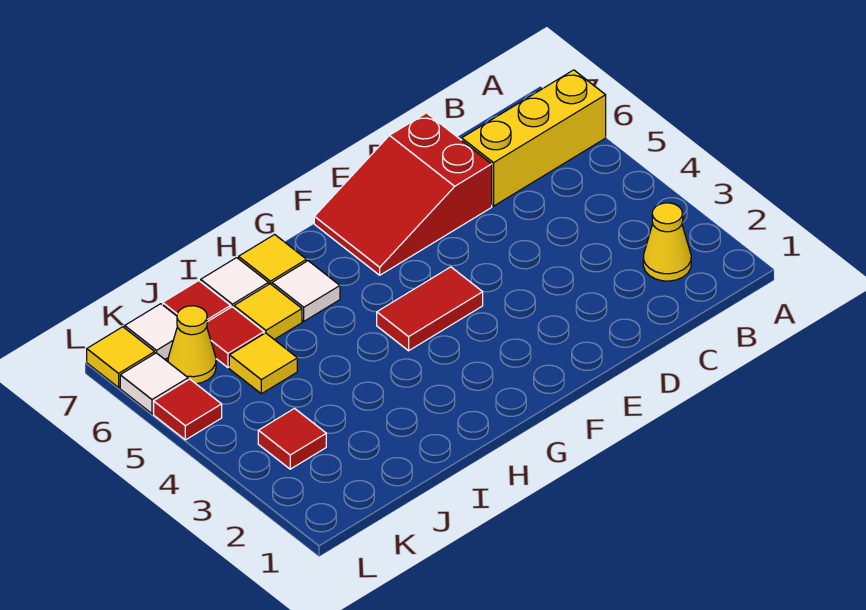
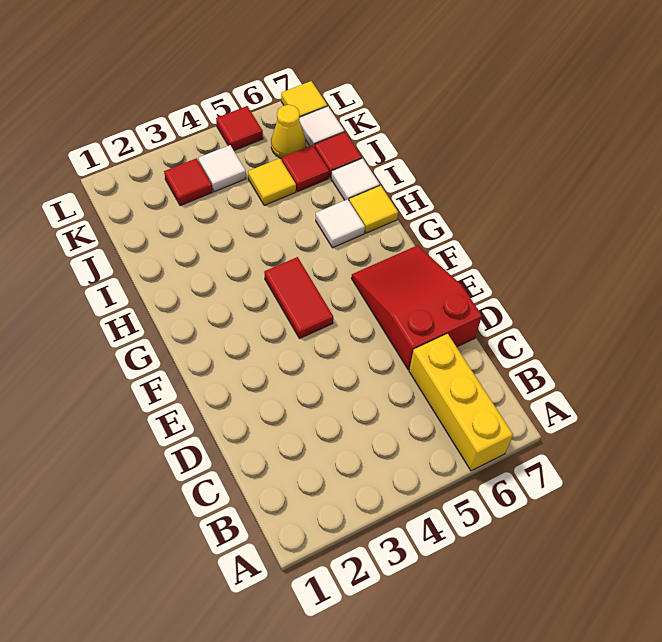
yellow 1x1 cone [643,203,691,281] -> none
yellow 1x1 tile [234,284,302,340] -> none
white 1x1 tile [120,353,188,414] -> white 1x1 tile moved to [198,145,246,192]

